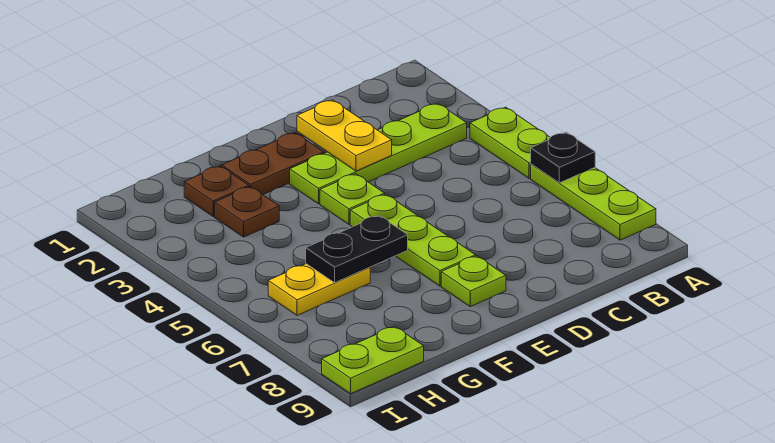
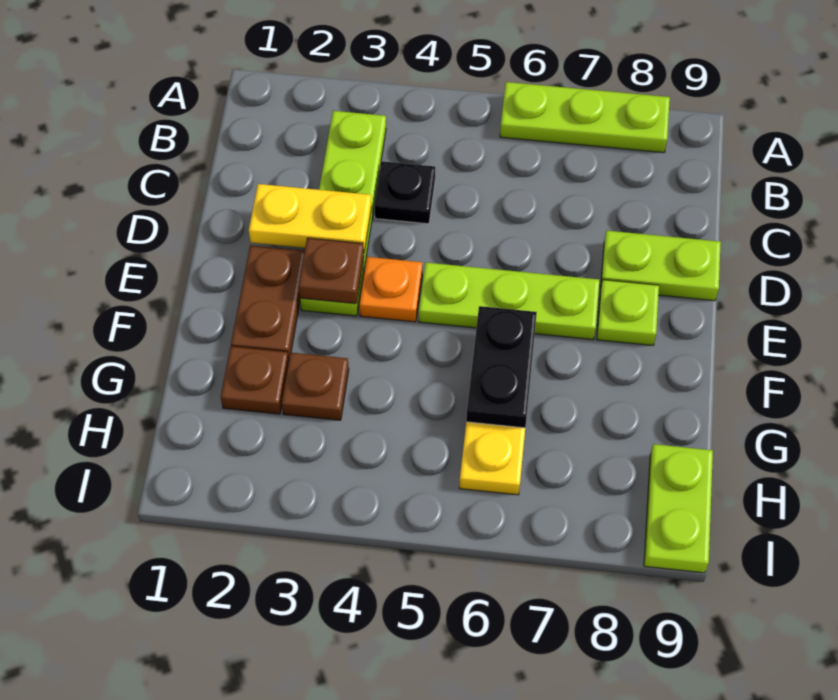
lime 1x2 plate [470,107,550,178] -> lime 1x2 plate moved to [601,231,721,301]
black 1x1 plate [531,132,595,183] -> black 1x1 plate moved to [375,161,435,224]
none -> brown 1x1 plate [299,238,364,304]
lime 1x1 plate [320,174,385,224] -> orange 1x1 plate [359,257,422,322]

